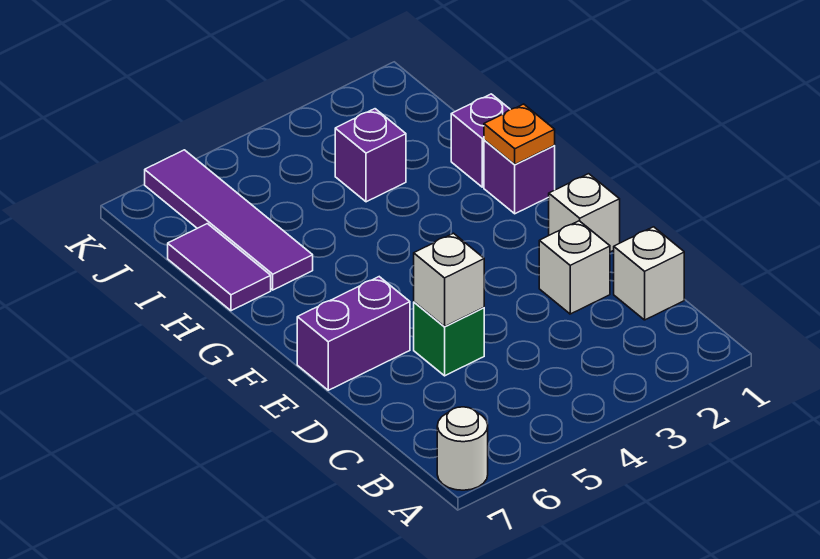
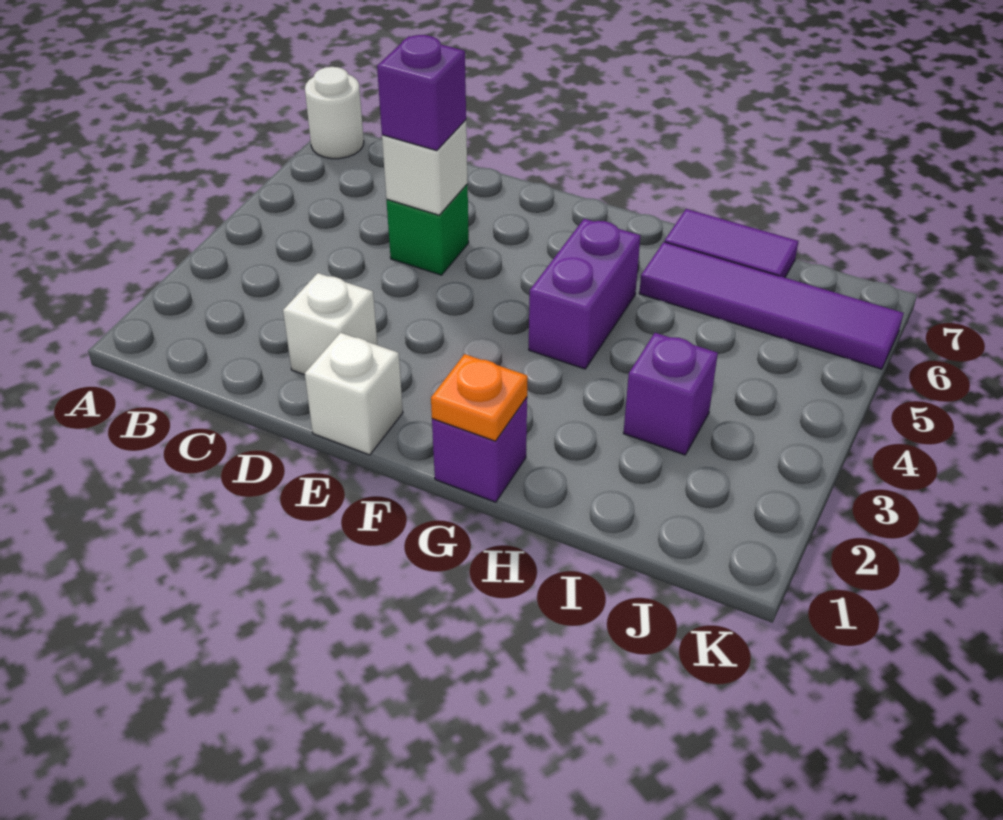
white 1x1 brick [614,227,684,320] -> none
purple 1x2 brick [297,277,410,390] -> purple 1x2 brick moved to [529,219,640,369]
purple 1x1 brick [451,94,510,187] -> purple 1x1 brick moved to [377,35,466,151]

